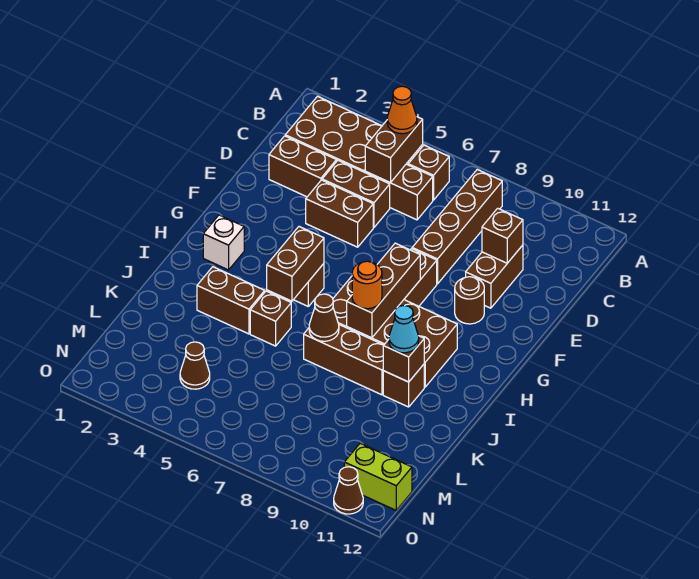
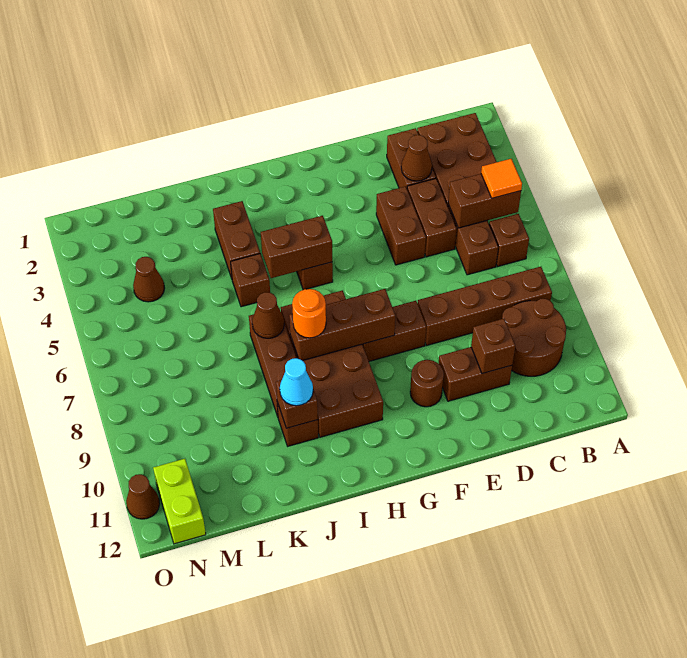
orange 1x1 cone [387,86,417,134] -> orange 1x1 tile [481,159,522,198]
none -> brown 2x2 round brick [502,299,566,376]
none -> brown 1x1 cone [401,135,432,181]
white 1x1 brick [203,215,244,270] -> none

